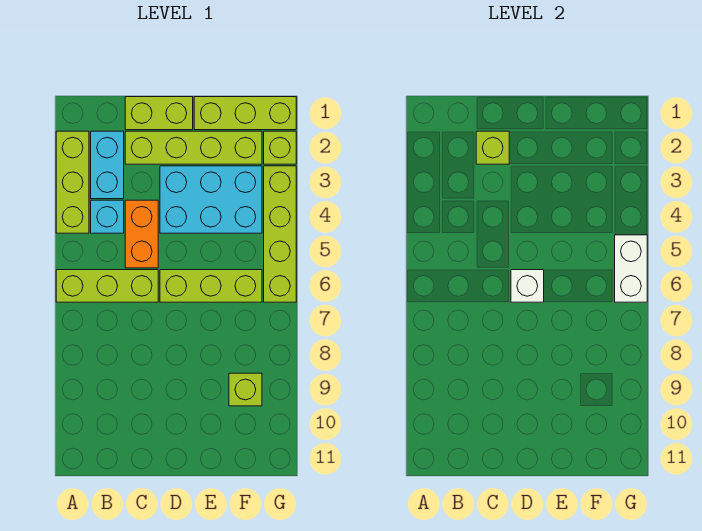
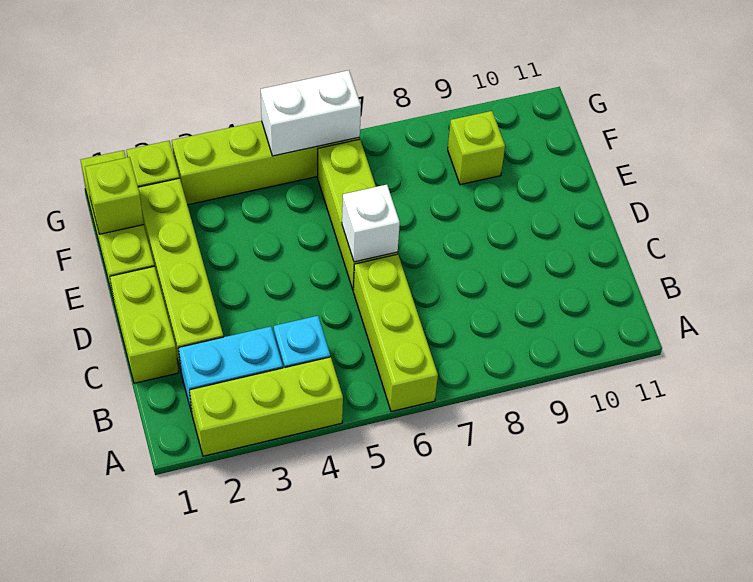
lime 1x1 brick [476,131,509,164] -> lime 1x1 brick moved to [85,157,144,234]
orange 1x2 brick [125,200,158,268] -> none
cyan 2x3 brick [160,166,262,233] -> none

